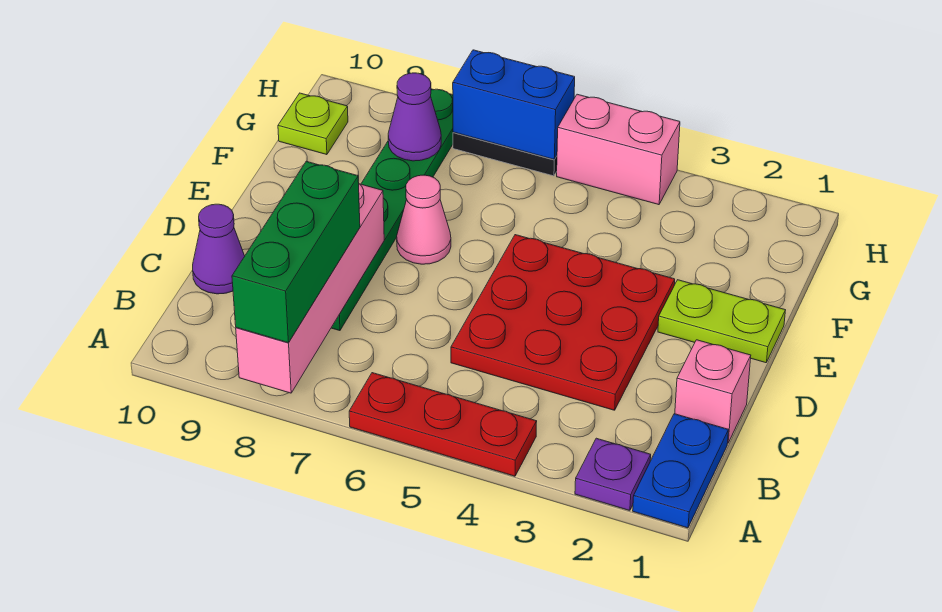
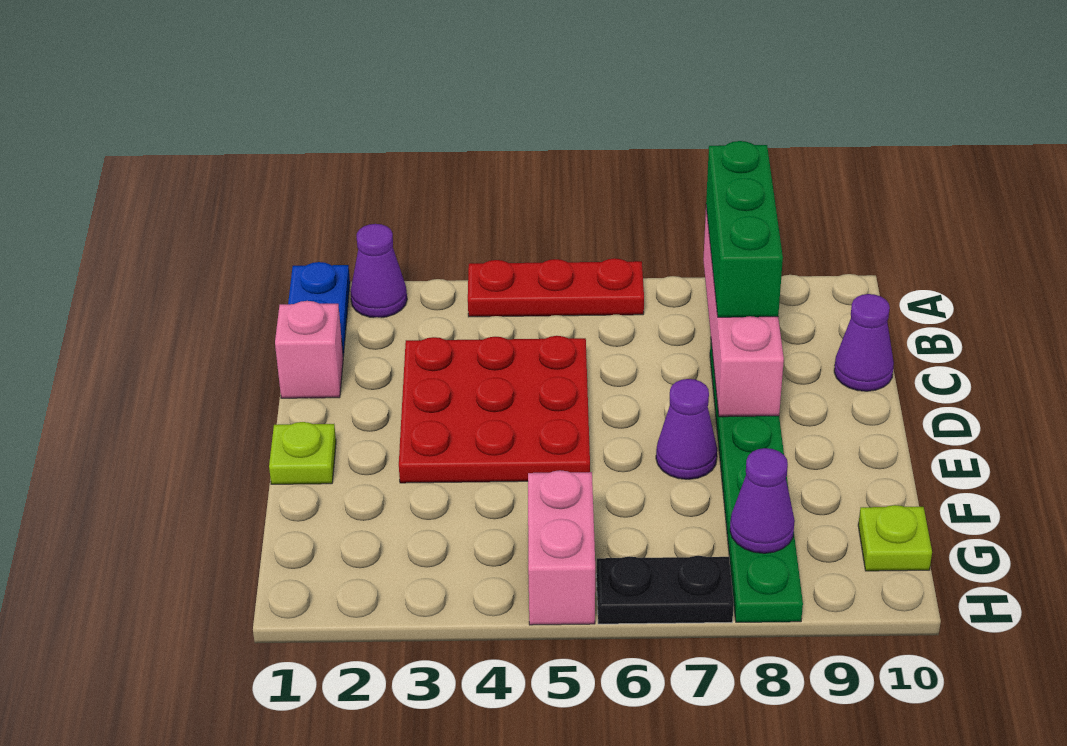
purple 1x1 plate [575,438,651,510] -> purple 1x1 cone [350,224,407,318]
lime 1x2 plate [658,280,785,363] -> lime 1x1 plate [269,422,336,484]
pink 1x1 cone [397,175,451,264] -> purple 1x1 cone [656,379,717,479]
pink 1x2 brick [557,94,680,205] -> pink 1x2 brick turned to [528,470,595,625]
blue 1x2 brick [453,50,575,159] -> none

